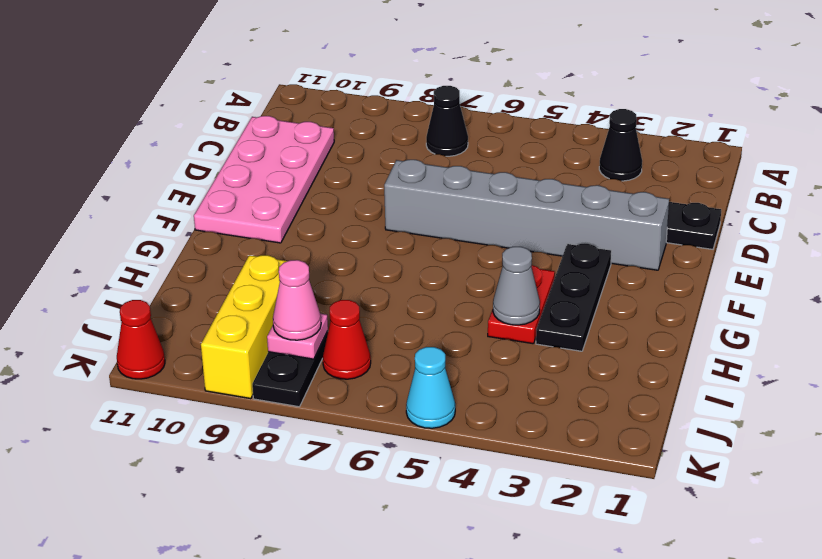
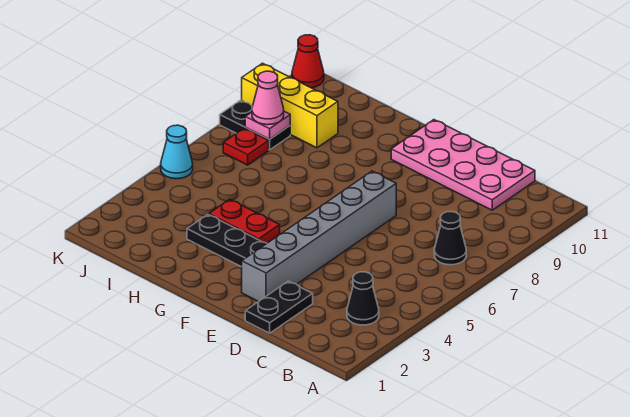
grey 1x1 cone [493,247,540,325] -> none
red 1x1 cone [323,300,371,379] -> red 1x1 plate [223,128,269,165]

